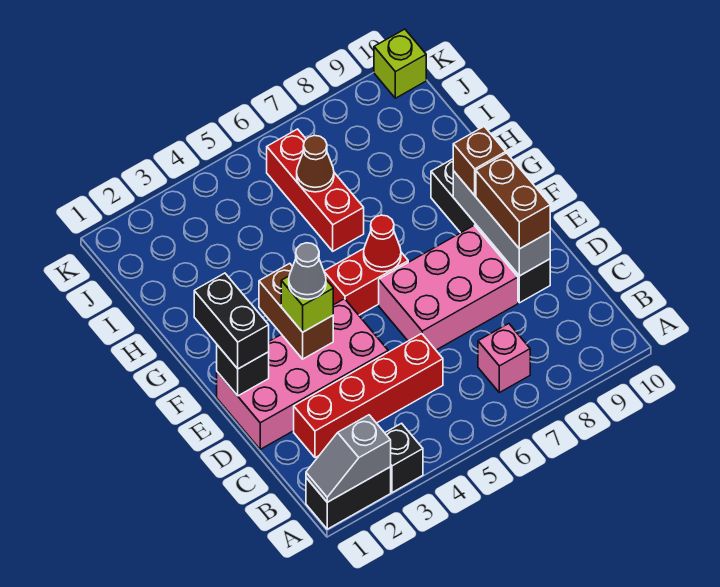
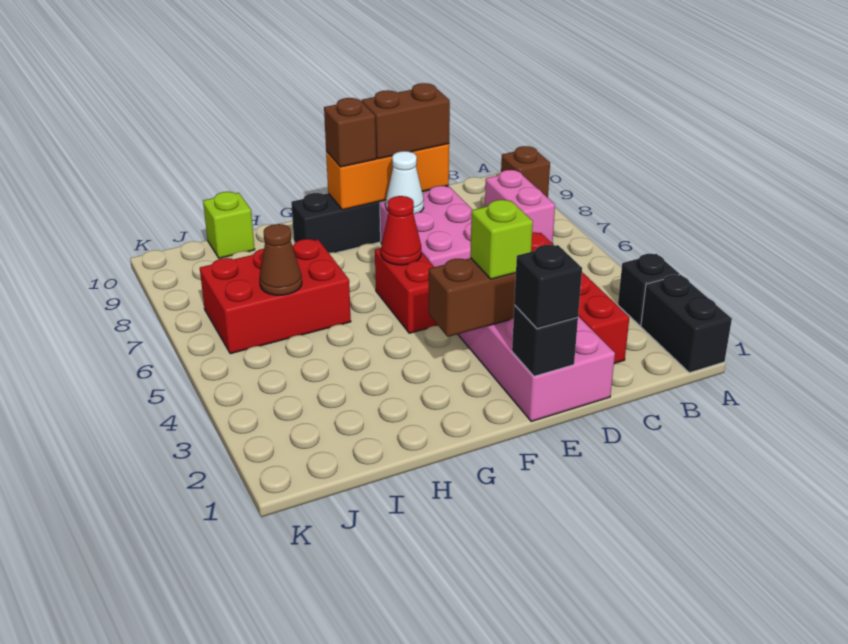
grey 1x2 slope [306,415,391,502] -> none
none -> brown 1x1 brick [501,146,550,198]
pink 1x1 brick [478,324,530,393] -> pink 1x2 brick [485,170,555,244]
grey 1x3 brick [453,171,550,276] -> orange 1x3 brick [326,144,449,210]
black 1x2 brick [194,273,269,369] -> black 1x1 brick [514,245,582,329]
grey 1x1 cone [289,243,326,299] -> none
none -> white 1x1 cone [386,151,424,214]
red 1x3 brick [267,129,364,251] -> red 2x3 brick [200,239,351,354]
lime 1x1 brick [374,29,426,98] -> lime 1x1 brick moved to [203,192,255,258]

